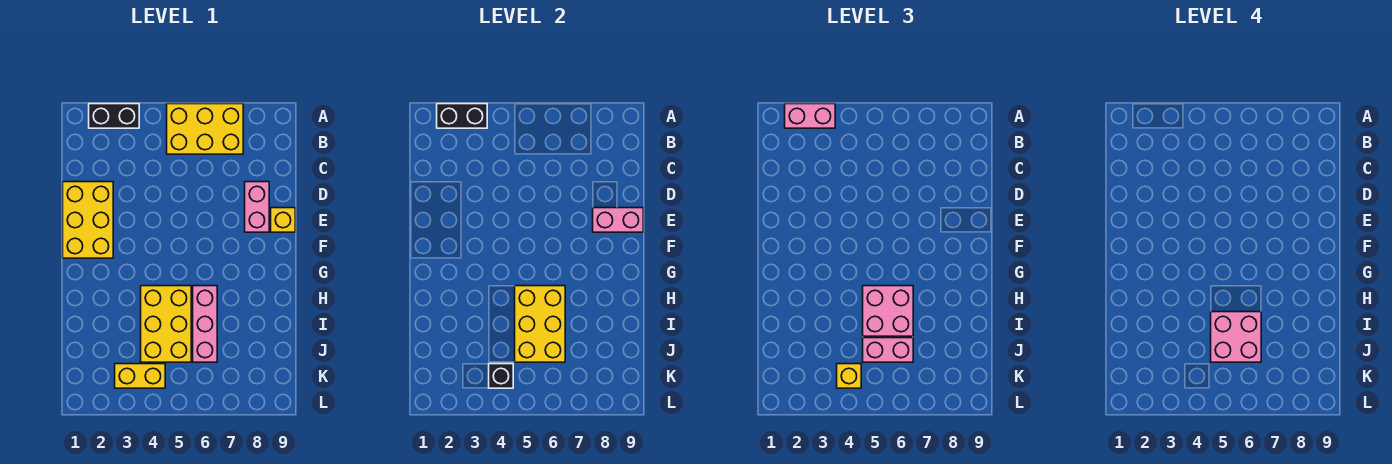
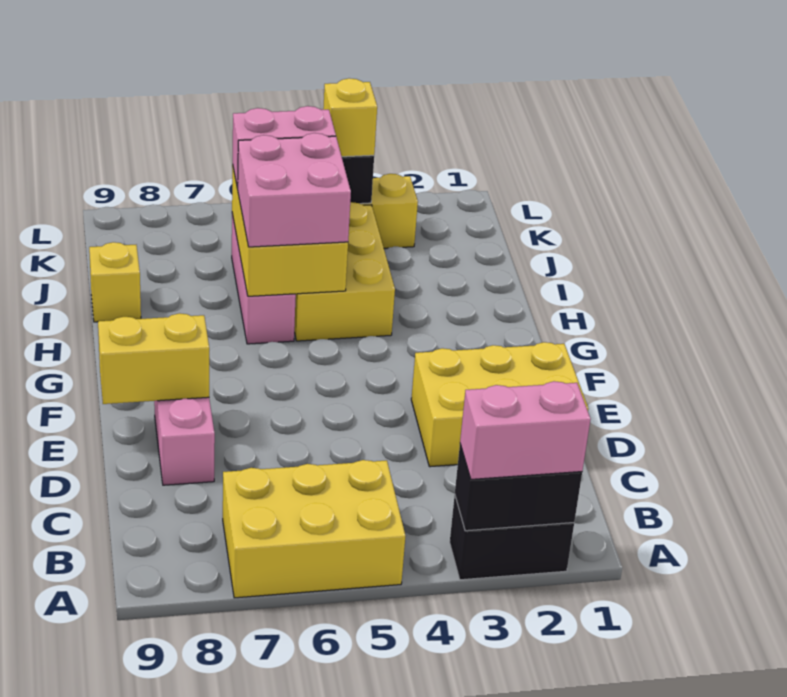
yellow 2x3 brick [63,182,113,258] -> yellow 2x3 brick turned to [411,342,588,467]
pink 1x2 brick [593,208,643,232] -> yellow 1x2 brick [98,313,209,404]
yellow 1x1 brick [271,208,295,232] -> yellow 1x1 brick moved to [89,242,141,322]
pink 2x2 brick [1211,312,1261,362] -> none

